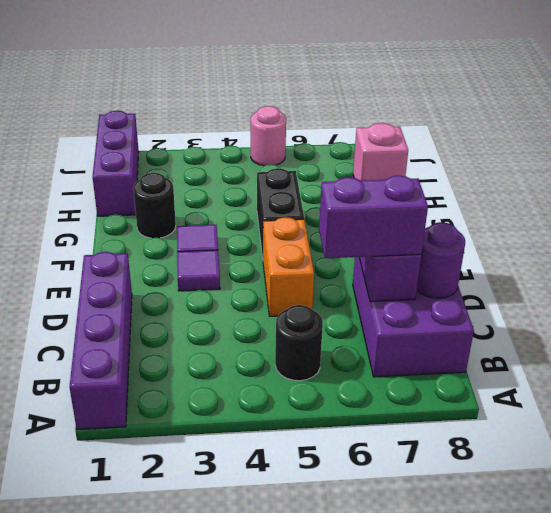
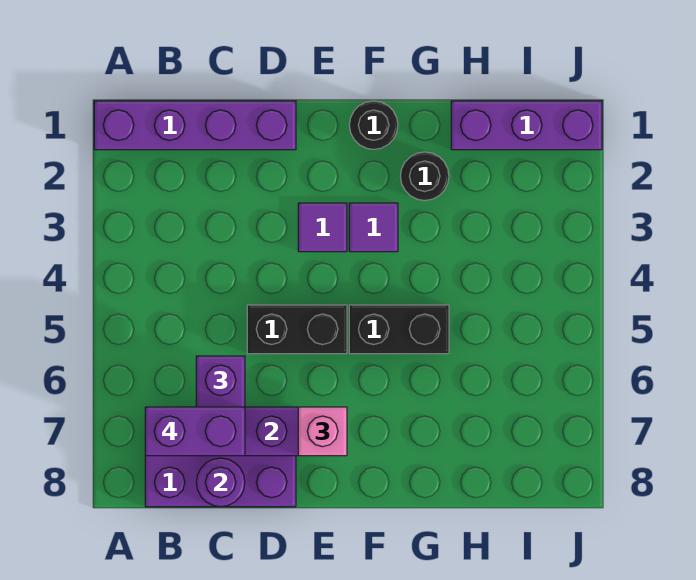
black 1x1 round brick [275,305,323,381] -> black 1x1 round brick moved to [349,101,398,149]
none -> purple 1x2 brick [145,407,245,456]
orange 1x2 brick [263,217,314,316] -> black 1x2 brick [247,305,347,354]
pink 1x1 round brick [251,106,286,166] -> none

